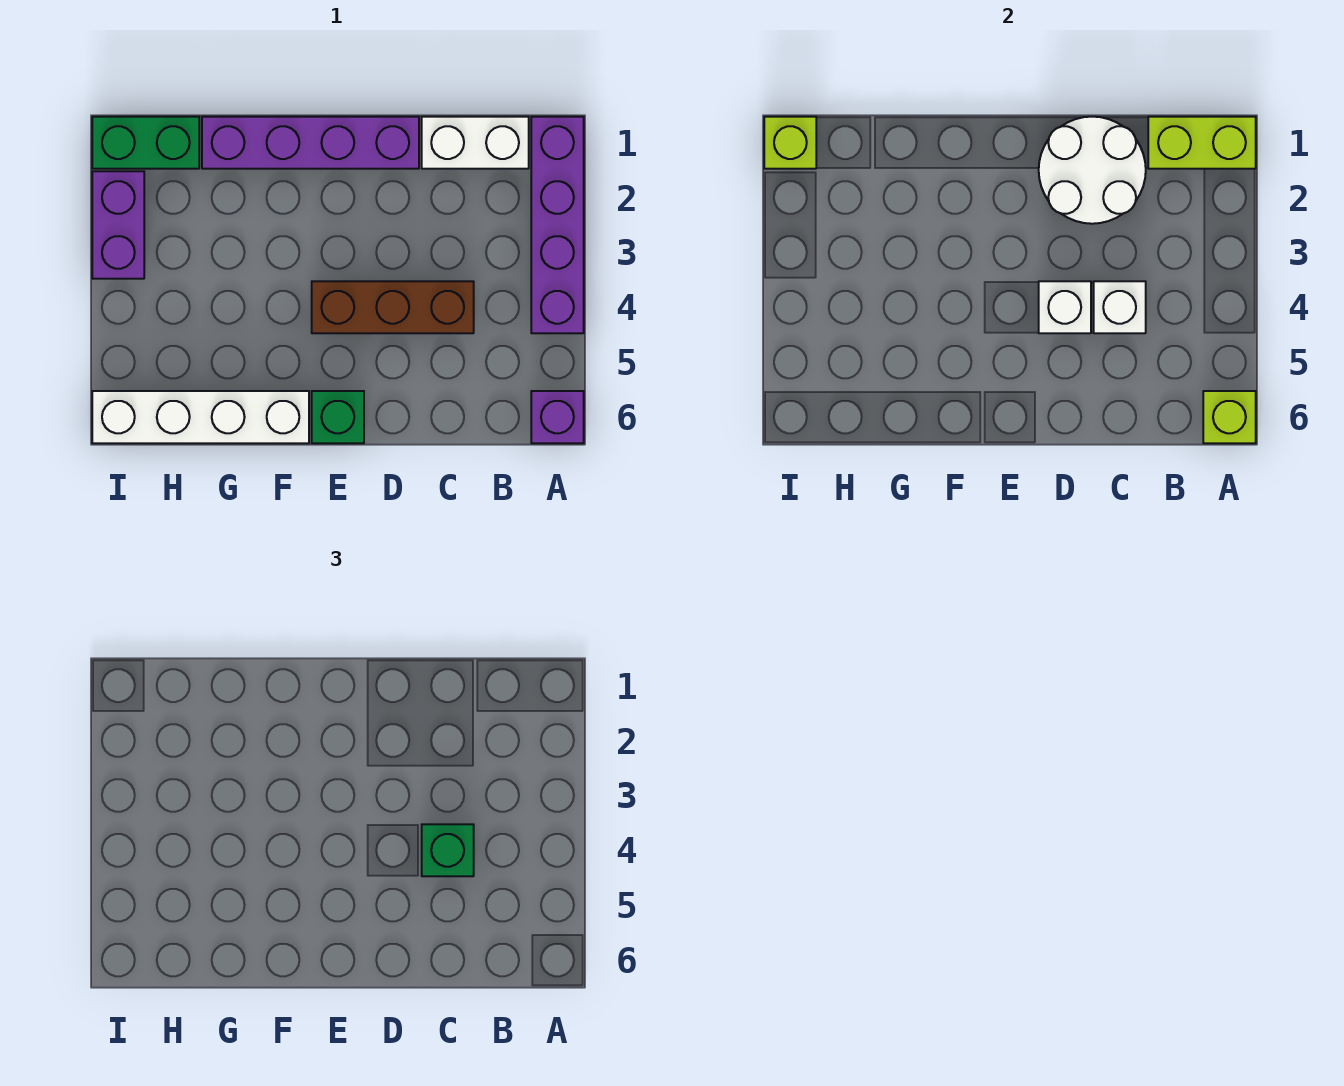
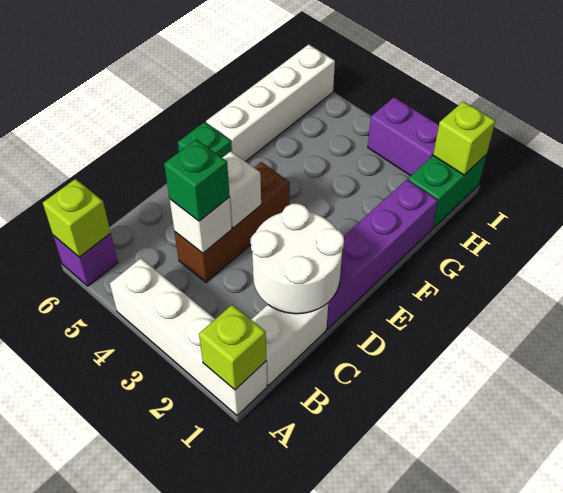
purple 1x4 brick [531,117,584,333] -> white 1x4 brick [110,258,267,416]
lime 1x2 brick [1148,117,1256,169] -> lime 1x1 brick [199,305,266,390]

